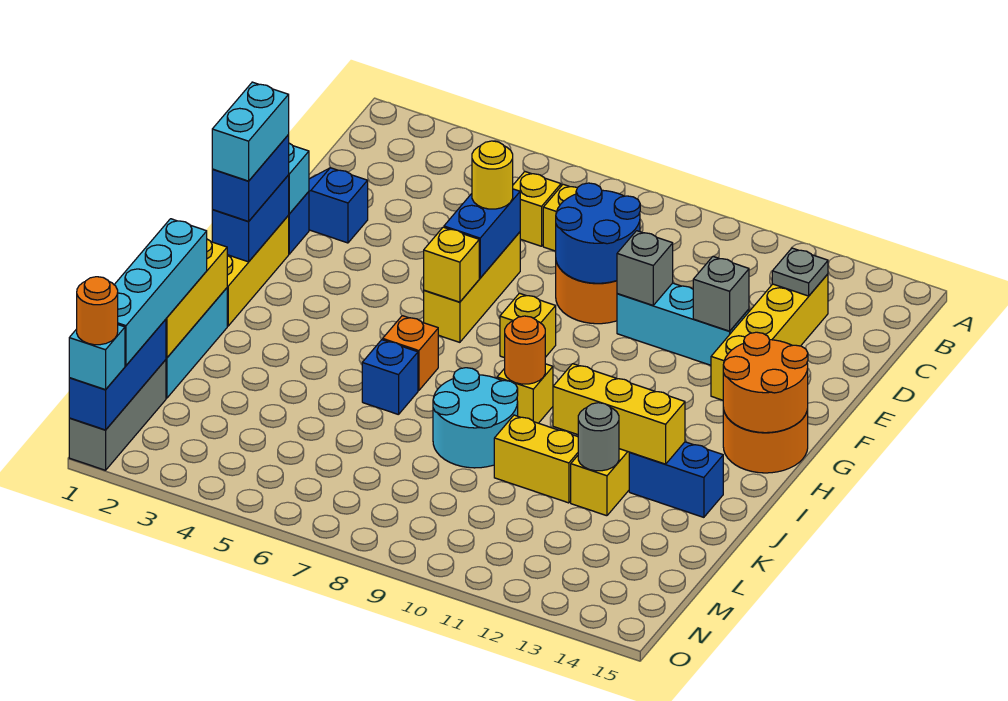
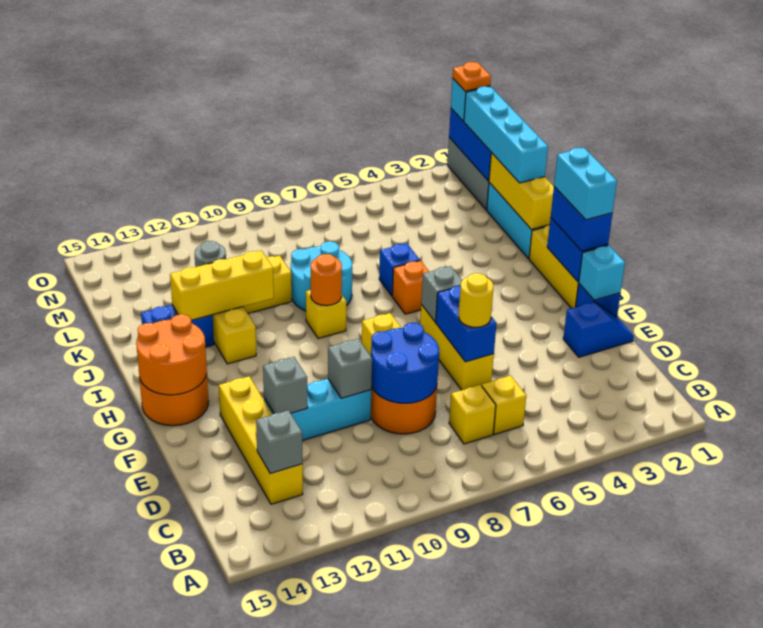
grey 1x1 plate [772,248,828,296] -> grey 1x1 brick [256,410,302,474]
yellow 1x1 brick [424,227,479,302] -> grey 1x1 brick [421,266,462,322]
orange 1x1 round brick [77,277,118,345] -> orange 1x1 plate [453,62,491,91]

